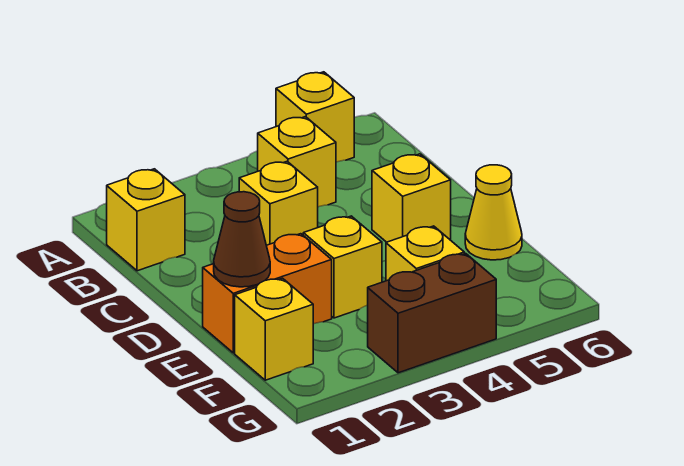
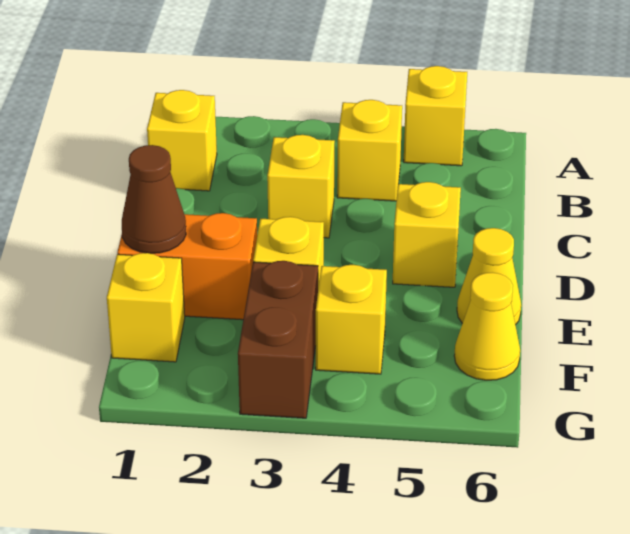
none -> yellow 1x1 cone [454,272,520,380]
brown 1x2 brick [368,253,496,373] -> brown 1x2 brick turned to [238,261,318,418]

